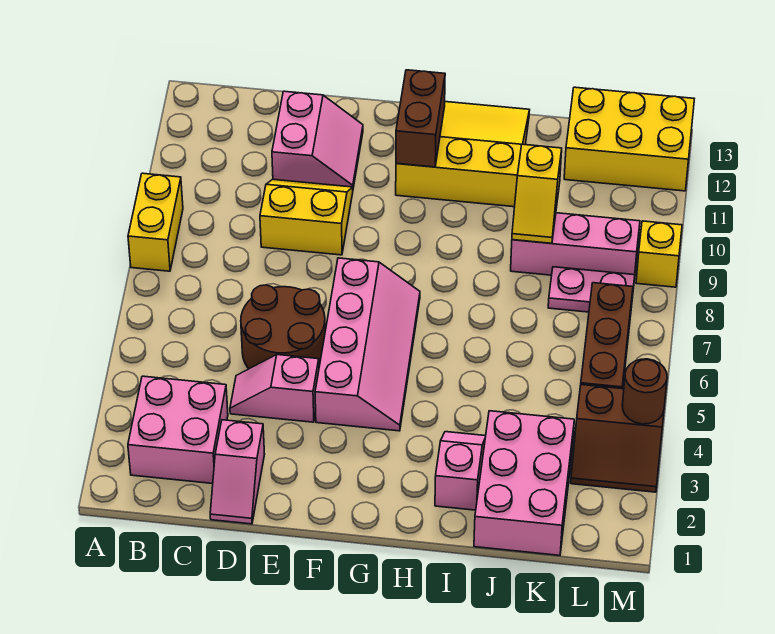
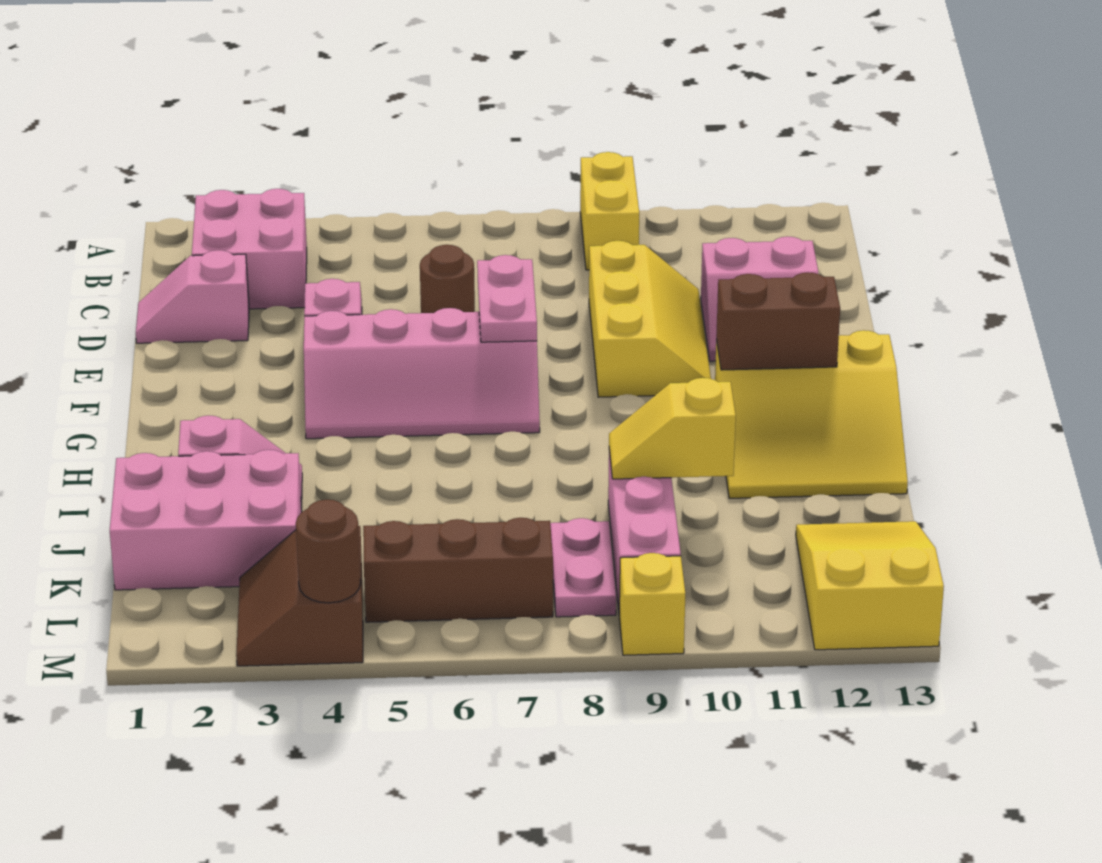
yellow 1x2 brick [128,173,183,271] -> yellow 1x2 brick turned to [580,152,639,270]
brown 2x2 round brick [241,285,325,369] -> brown 1x1 round brick [420,245,475,313]
yellow 2x2 slope [260,179,353,255] -> yellow 2x3 slope [589,241,711,397]
none -> pink 1x2 plate [477,255,537,342]
yellow 3x3 slope [396,102,530,207] -> yellow 3x3 slope turned to [715,330,908,498]
yellow 2x3 brick [564,87,694,191] -> yellow 2x3 slope [796,521,944,650]

